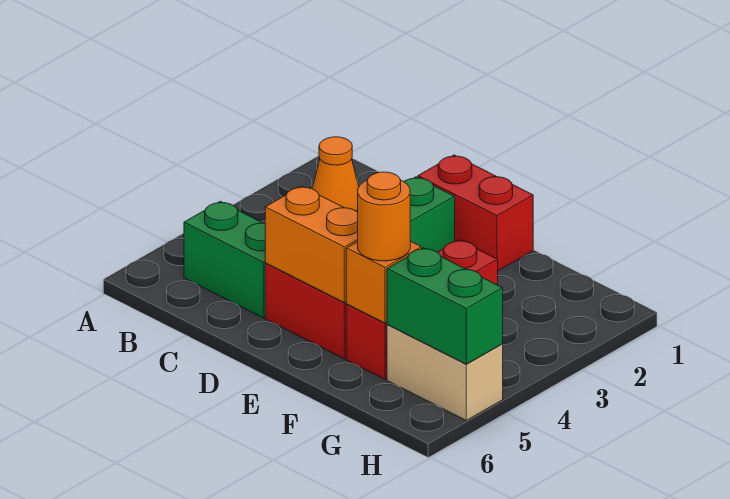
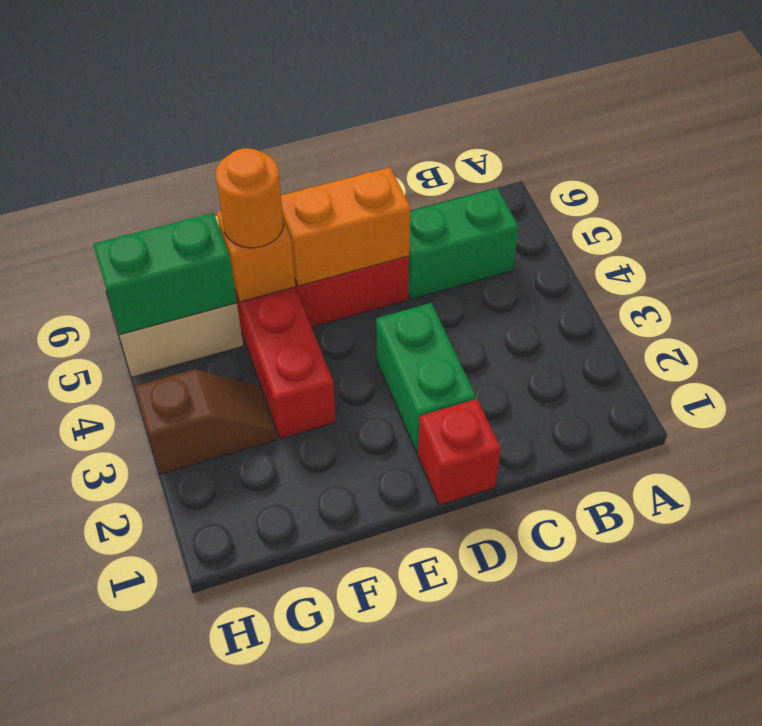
orange 1x1 cone [312,137,359,211] -> none
red 1x2 brick [418,155,533,271] -> red 1x1 brick [418,399,501,505]
none -> brown 1x2 slope [134,369,277,475]

